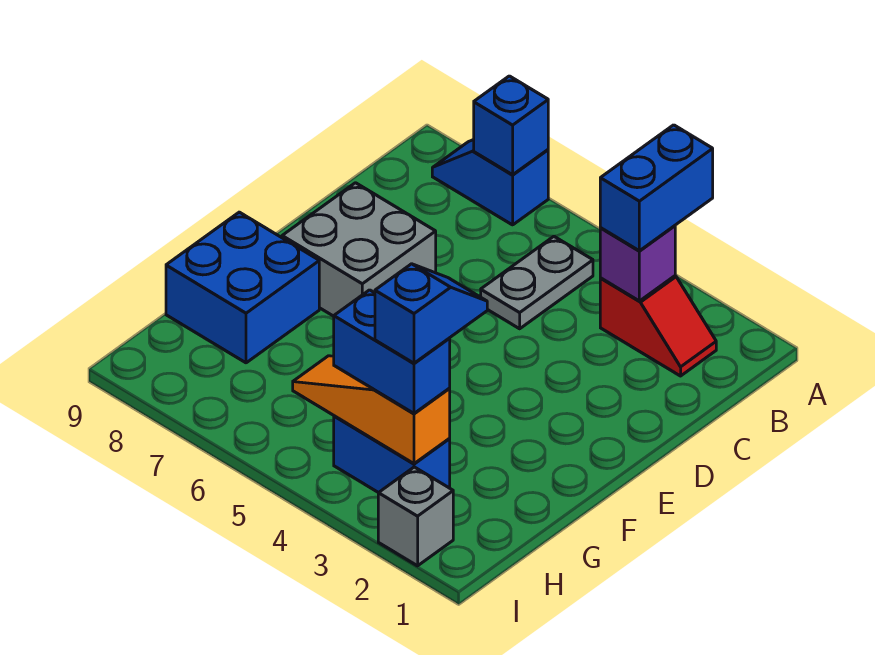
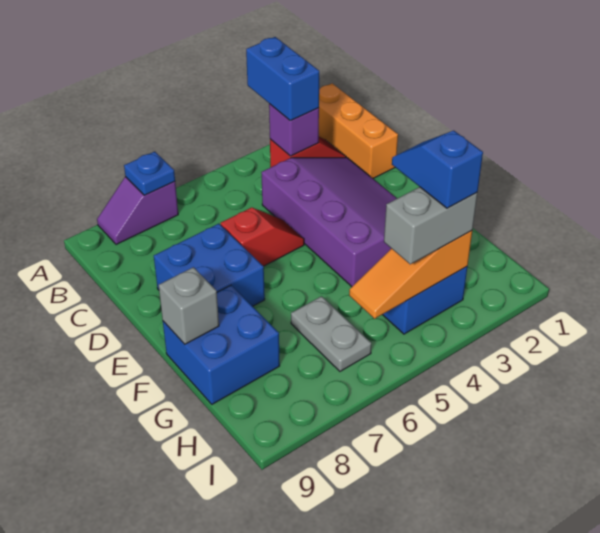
none -> orange 1x3 brick [319,84,398,178]
blue 1x2 slope [432,140,548,225] -> purple 1x2 slope [97,177,178,245]
blue 1x1 brick [474,76,548,175] -> blue 1x1 plate [124,152,175,195]
grey 1x2 plate [481,237,593,329] -> grey 1x2 plate moved to [291,296,371,371]
none -> purple 3x4 slope [261,158,397,287]
none -> red 1x2 slope [221,207,304,266]
grey 2x2 brick [282,183,436,316] -> blue 2x2 brick [154,224,265,306]
blue 1x2 brick [334,290,450,413] -> grey 1x2 brick [384,187,477,264]
grey 1x1 brick [378,467,453,566] -> grey 1x1 brick moved to [159,267,219,344]

